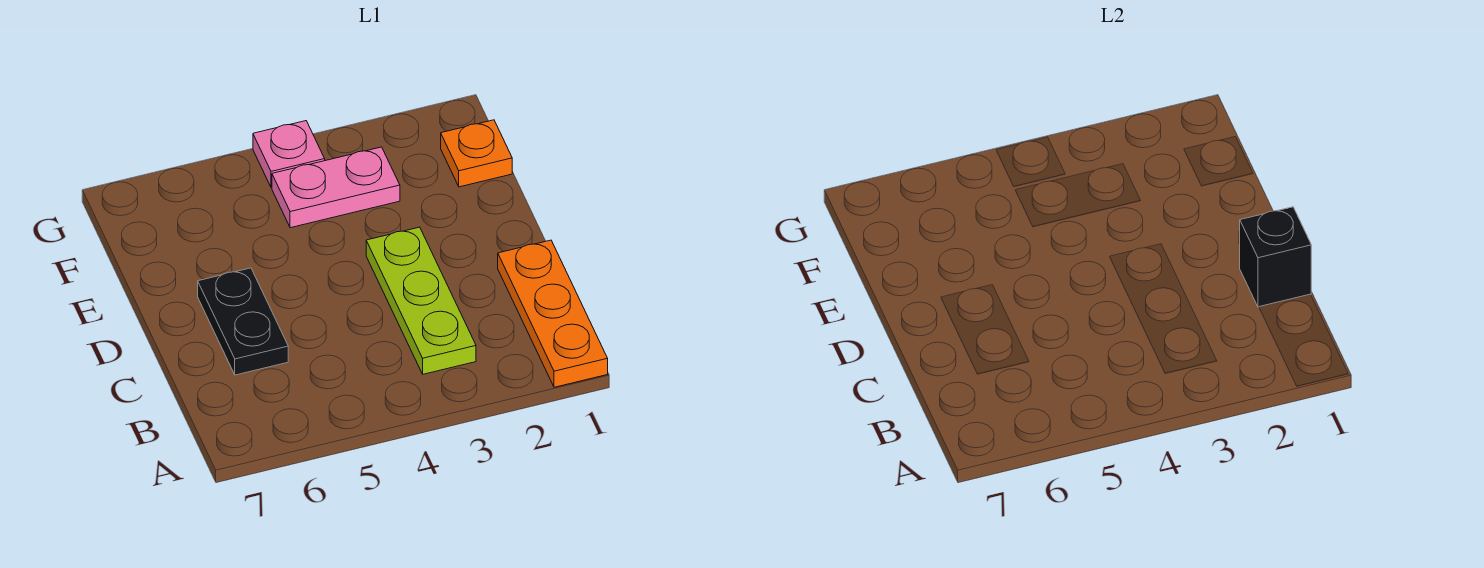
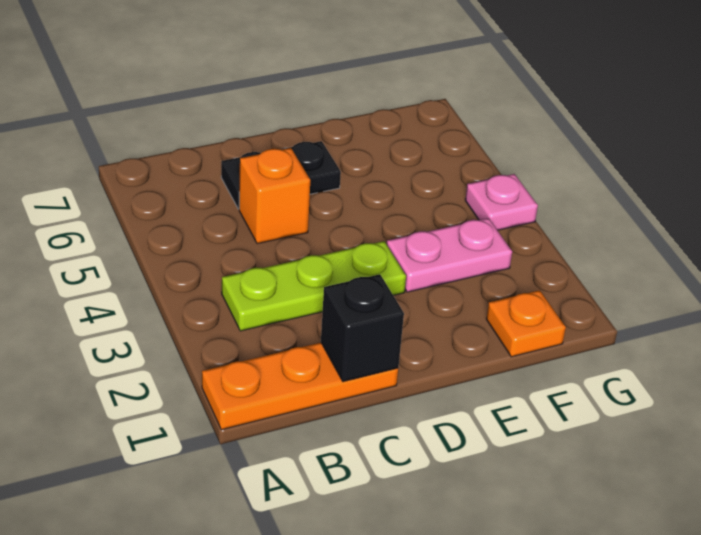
none -> orange 1x1 brick [239,148,310,244]
pink 1x2 plate [272,147,400,228] -> pink 1x2 plate turned to [387,218,512,292]

